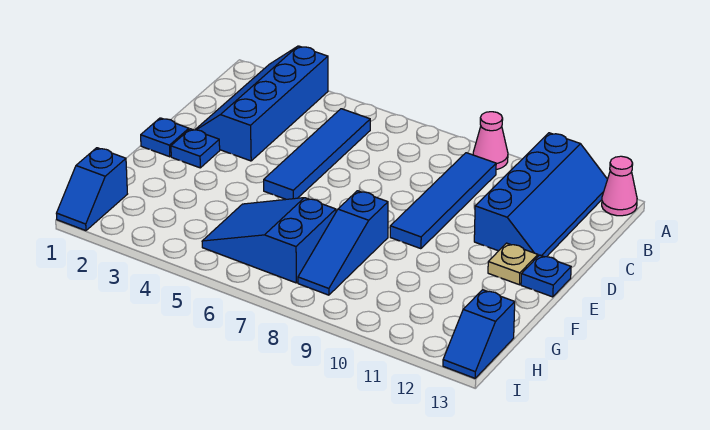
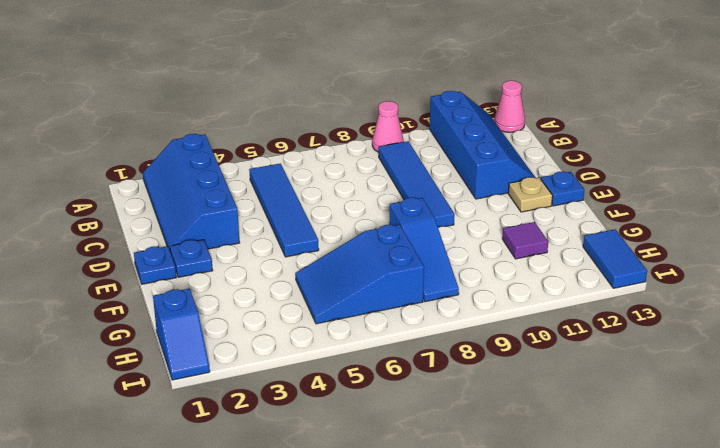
none -> purple 1x1 tile [502,222,548,259]
blue 1x2 slope [443,290,515,378] -> blue 1x2 tile [583,229,647,288]

